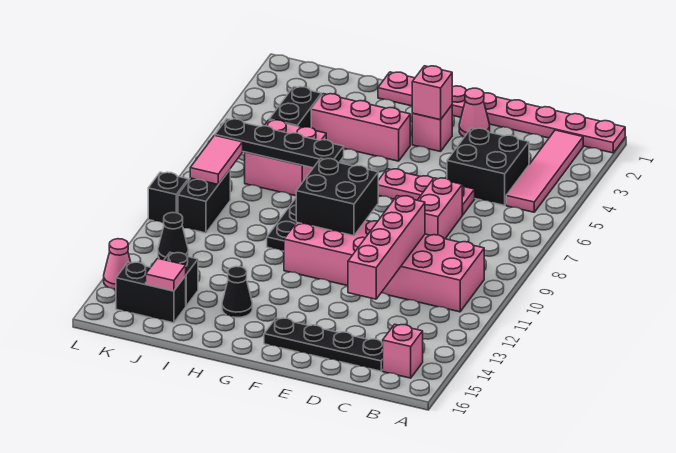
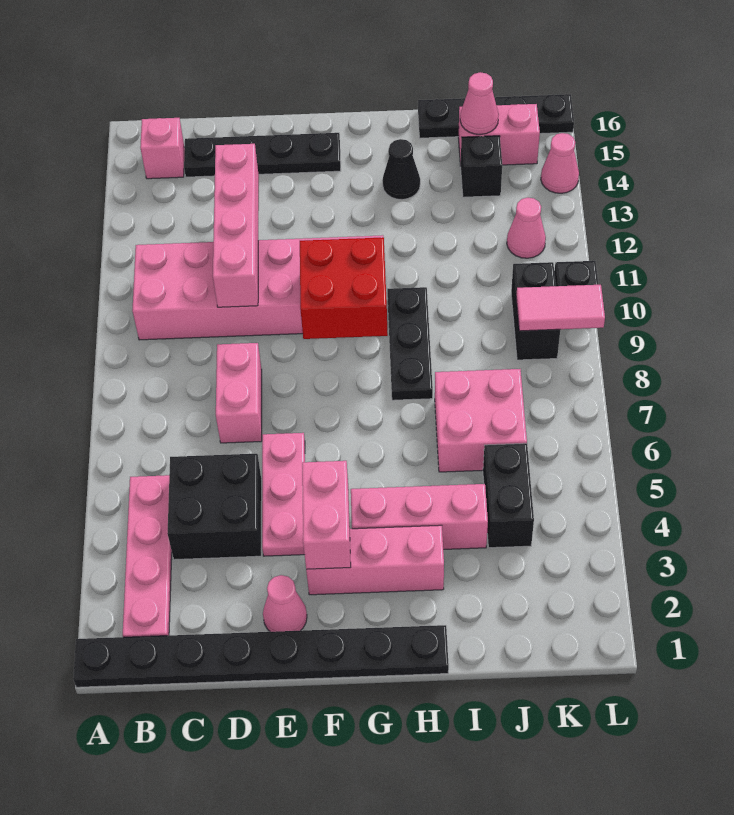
pink 1x8 plate [378,72,625,153] -> black 1x8 plate [73,625,449,687]
pink 1x4 tile [506,130,583,212] -> pink 1x4 plate [123,475,172,637]
pink 1x3 plate [378,169,475,215] -> pink 1x3 plate turned to [262,433,305,556]
pink 1x1 brick [412,105,452,152] -> pink 1x3 brick [306,525,444,595]
pink 1x1 brick [412,66,452,120] -> pink 1x2 brick [302,461,351,569]
black 2x2 brick [296,158,378,236] -> red 2x2 brick [300,237,388,339]
black 1x4 plate [215,119,344,168] -> black 1x4 plate moved to [418,94,574,138]
black 1x2 brick [116,262,186,323] -> pink 1x2 brick [458,104,540,166]
pink 1x1 tile [146,258,186,291] -> pink 1x1 cone [460,72,499,135]
pink 1x2 tile [190,135,243,184] -> pink 1x2 tile turned to [516,285,605,331]
black 1x1 cone [158,213,188,260] -> pink 1x1 cone [507,198,546,258]

